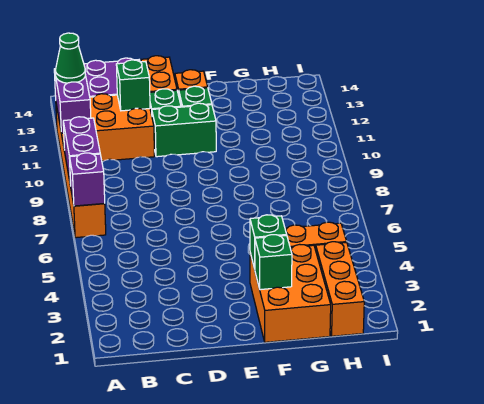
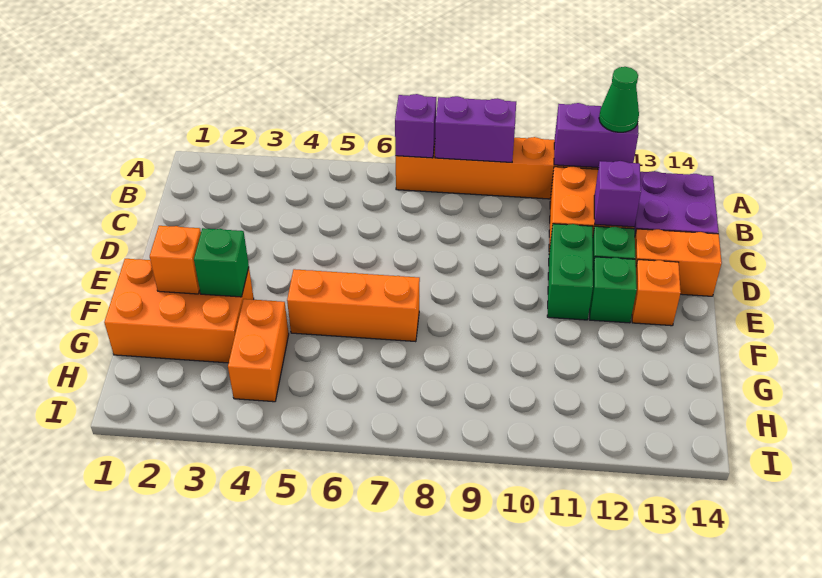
green 1x1 brick [116,60,150,111] -> purple 1x1 brick [594,161,641,227]
green 1x1 brick [255,235,292,290] -> orange 1x1 brick [150,226,201,294]
orange 1x3 brick [316,242,364,336] -> orange 1x3 brick moved to [287,269,420,342]

